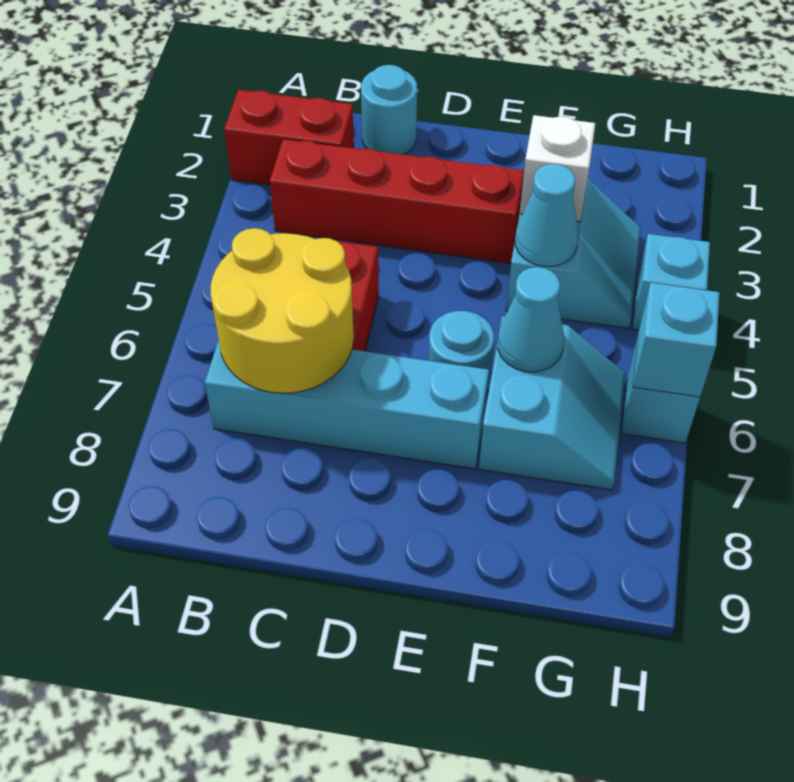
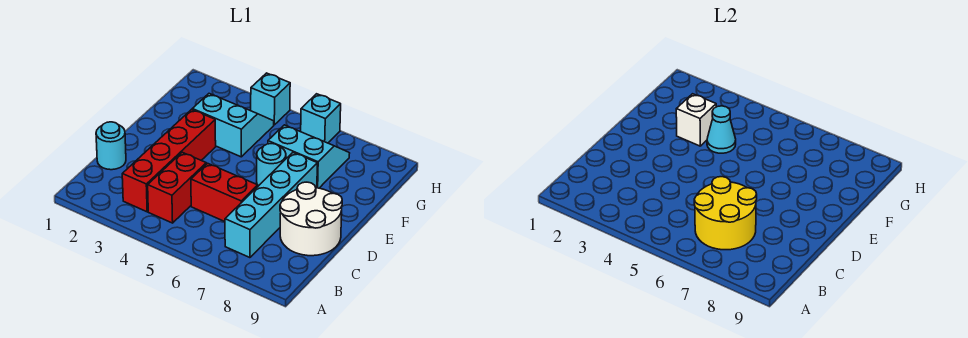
red 1x2 brick [224,90,354,185] -> red 1x2 brick moved to [148,152,206,223]
none -> white 2x2 round brick [280,182,342,256]
cyan 1x1 cone [497,267,564,372] -> none
cyan 1x1 brick [633,283,720,397] -> none

